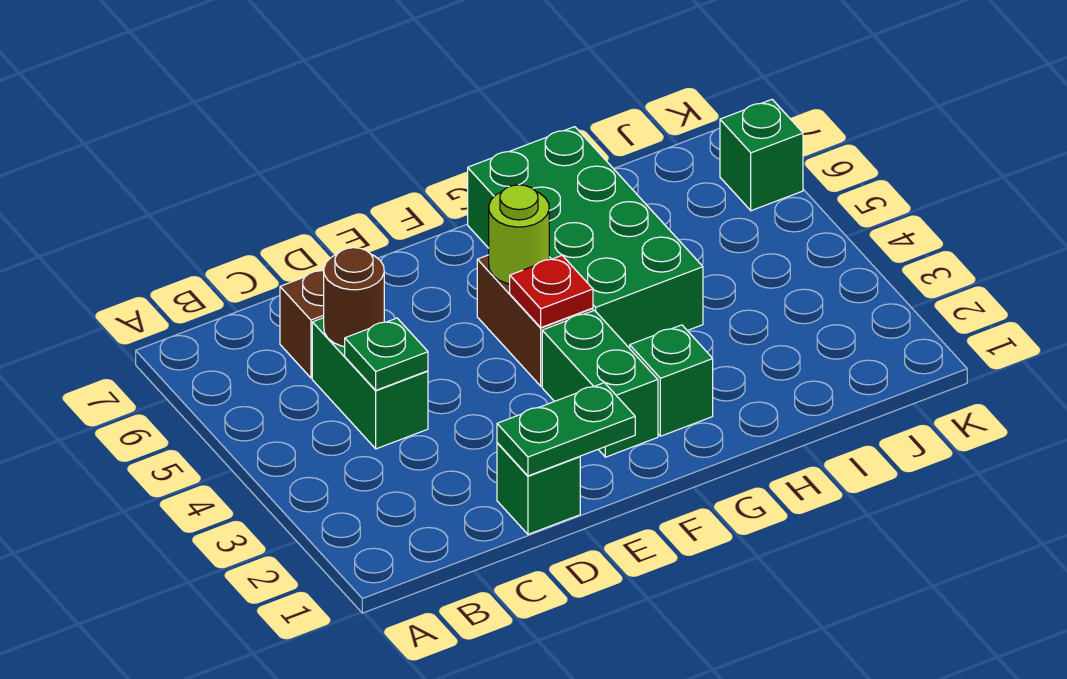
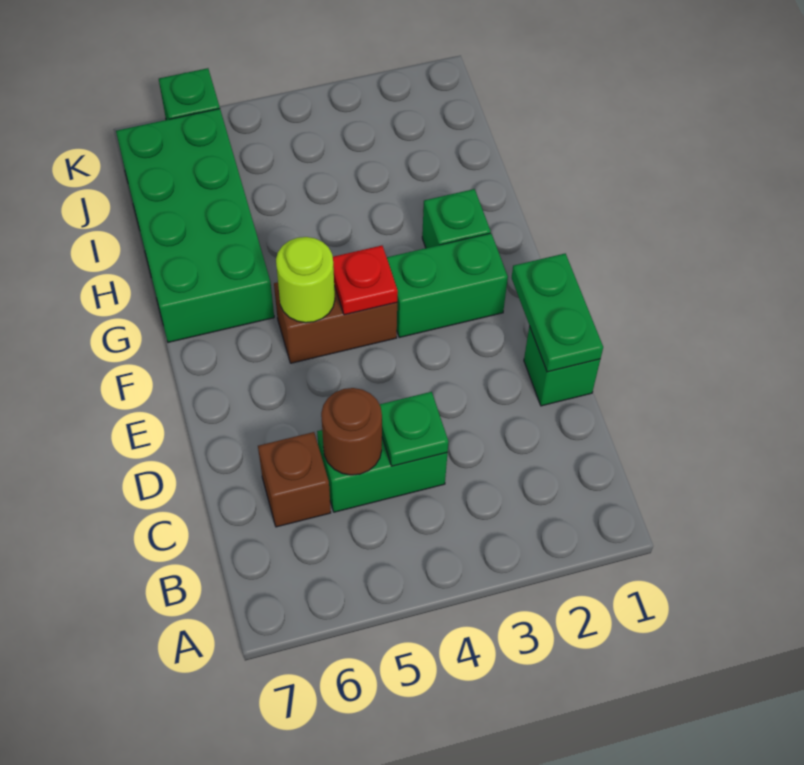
green 2x4 brick [468,127,703,348] -> green 2x4 brick turned to [116,109,274,342]

